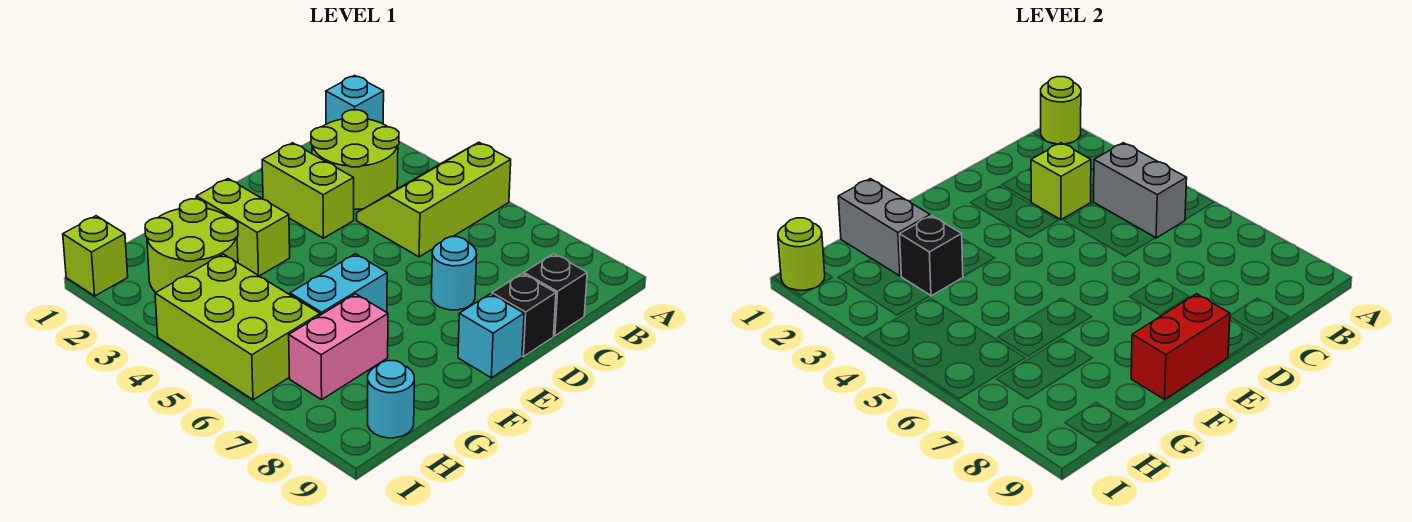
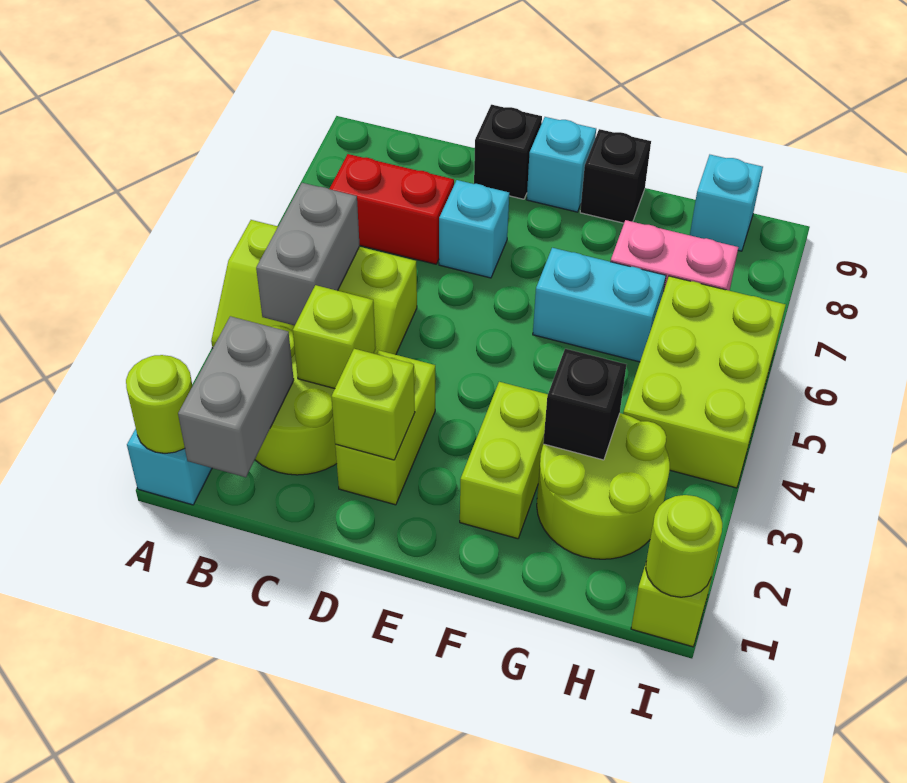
black 1x1 brick [524,254,587,336] -> black 1x1 brick moved to [580,129,651,223]
none -> lime 1x1 brick [331,349,415,460]
cyan 1x1 round brick [431,237,477,310] -> cyan 1x1 brick [439,180,509,278]
red 1x2 brick [1131,294,1230,399] -> red 1x2 brick moved to [330,154,454,264]
grey 1x2 brick [838,179,930,276] -> grey 1x2 brick moved to [178,316,294,477]
cyan 1x1 round brick [368,361,414,438] -> cyan 1x1 brick [690,155,763,251]

